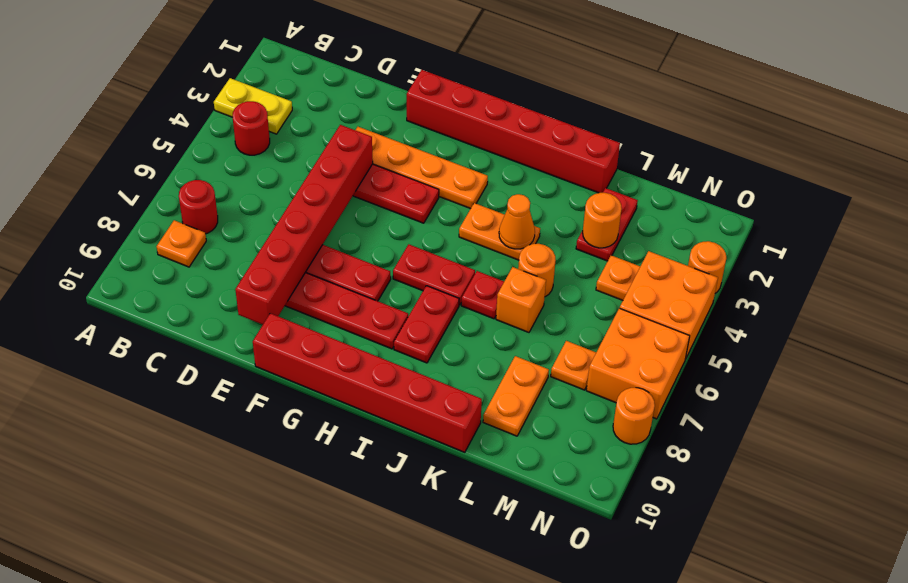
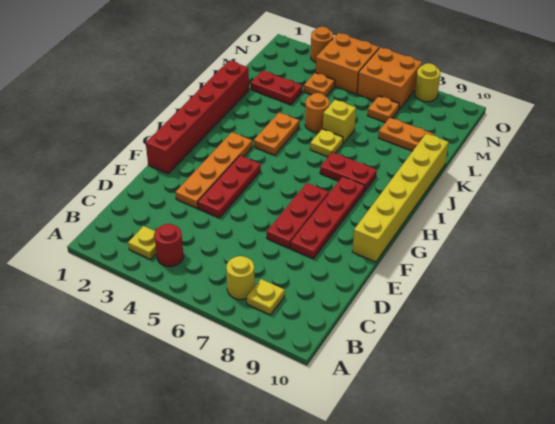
yellow 1x2 plate [214,78,292,134] -> yellow 1x1 plate [128,226,156,259]
red 1x1 round brick [179,180,218,234] -> yellow 1x1 round brick [226,256,255,300]
orange 1x1 plate [157,220,206,267] -> yellow 1x1 plate [247,279,285,315]
red 1x6 brick [235,125,373,325] -> none
red 1x6 brick [253,313,482,452] -> yellow 1x6 brick [352,134,449,262]
red 1x2 plate [393,244,475,305] -> none
orange 1x1 cone [499,194,535,249] -> none
red 1x1 plate [461,271,504,319] -> yellow 1x1 plate [310,129,343,157]
orange 1x1 brick [496,267,546,332] -> yellow 1x1 brick [323,100,356,143]
orange 1x1 round brick [583,193,622,248] -> none
orange 1x1 round brick [613,388,655,444] -> yellow 1x1 round brick [415,63,440,102]

